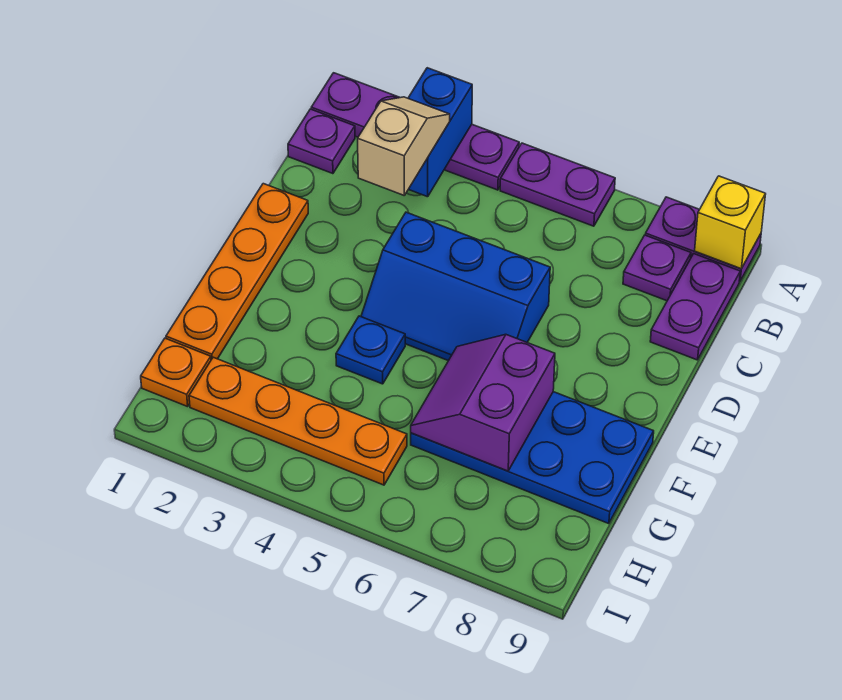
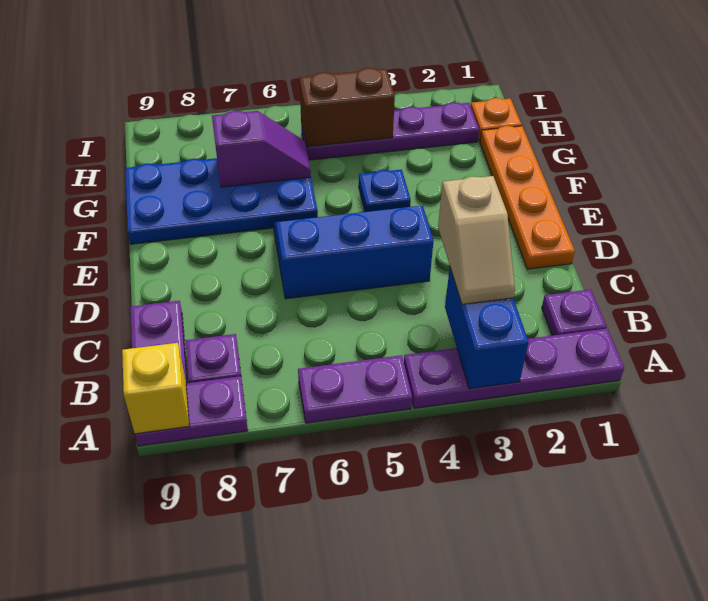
purple 2x2 slope [411,334,555,471] -> purple 1x2 slope [212,111,311,187]
orange 1x4 plate [189,357,407,485] -> purple 1x4 plate [301,102,479,160]
none -> brown 1x2 brick [299,68,395,147]

